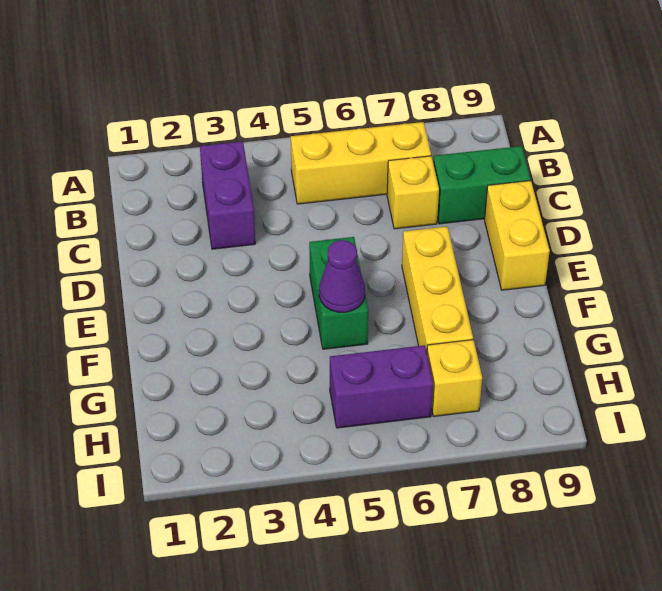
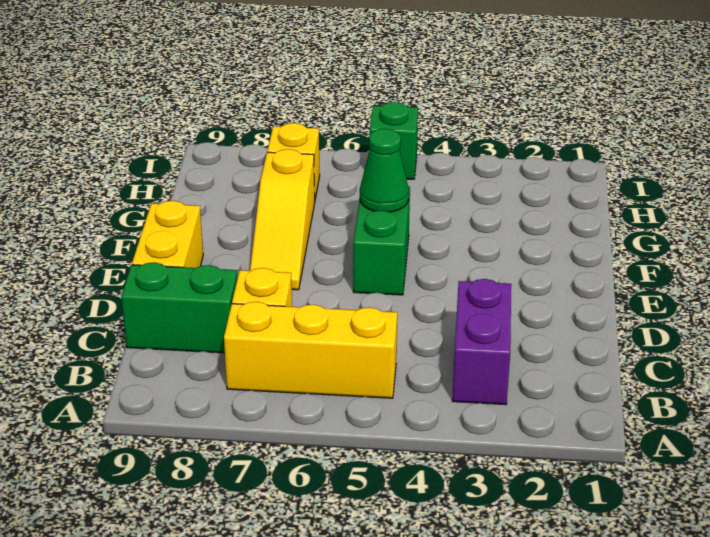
yellow 1x3 brick [402,227,473,352] -> yellow 1x3 slope [250,149,315,290]
purple 1x1 cone [319,240,365,312] -> green 1x1 cone [360,129,409,212]
purple 1x2 brick [330,345,433,428] -> none
none -> green 1x1 brick [369,102,418,179]

